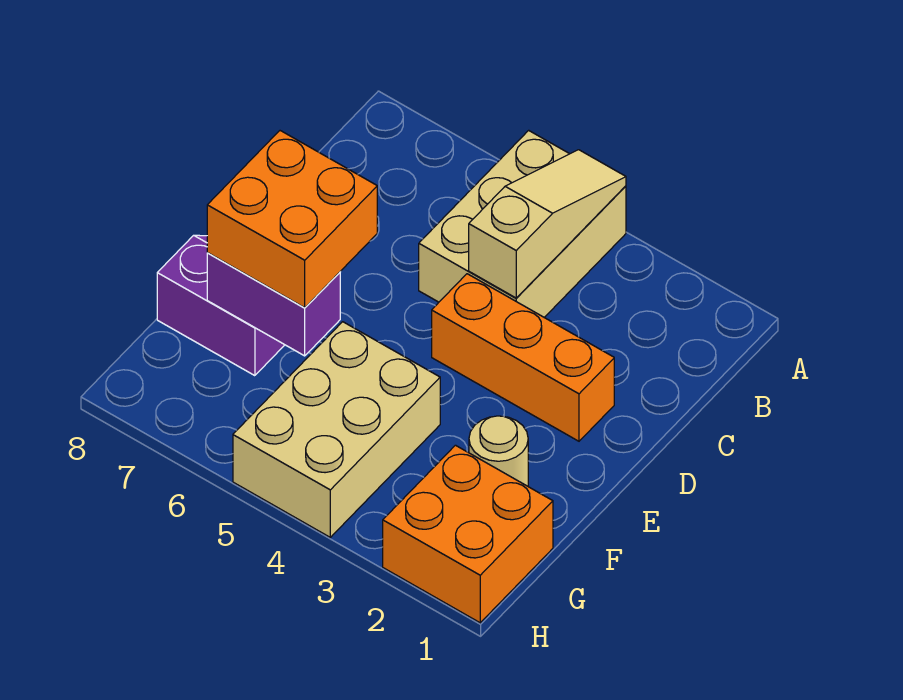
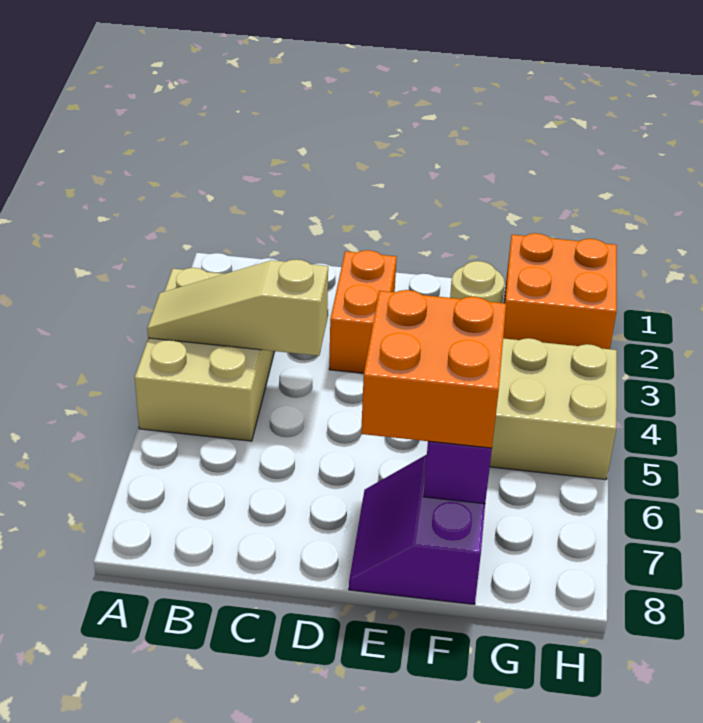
tan 2x3 brick [419,130,626,317] -> tan 2x3 brick turned to [135,268,275,441]
orange 1x3 brick [432,274,614,441] -> orange 1x2 brick [329,250,397,373]

